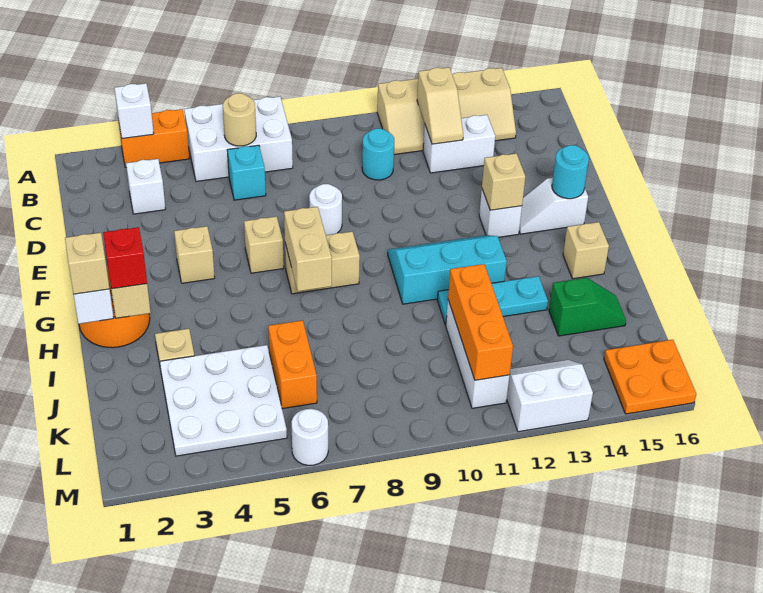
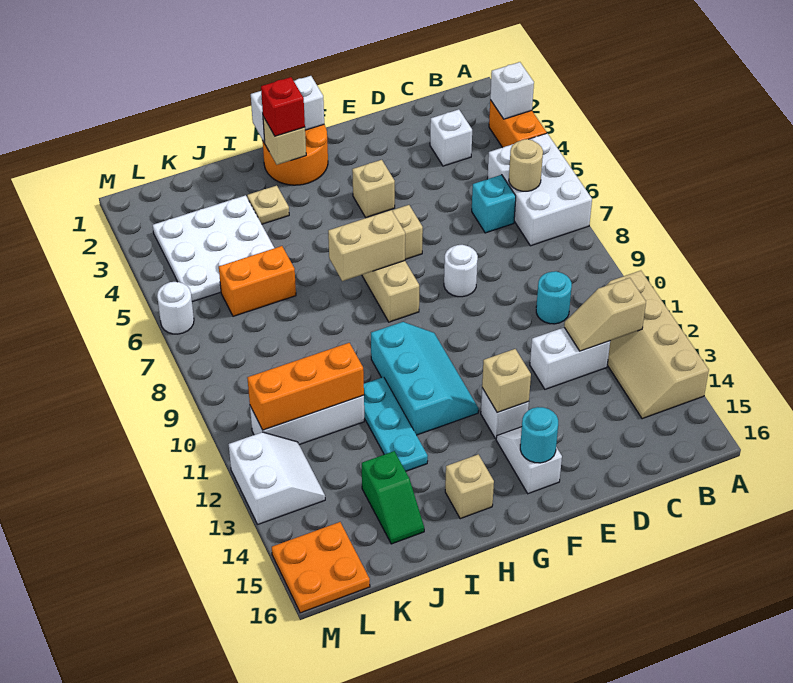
white 1x2 brick [423,115,495,173] -> white 1x2 brick turned to [530,328,610,389]
tan 1x1 brick [65,233,109,294] -> none

